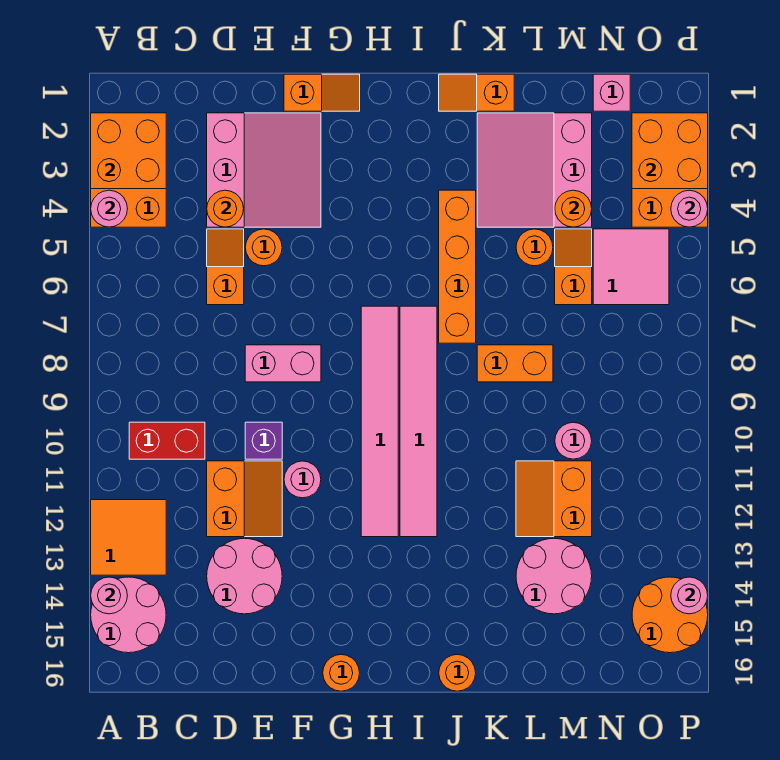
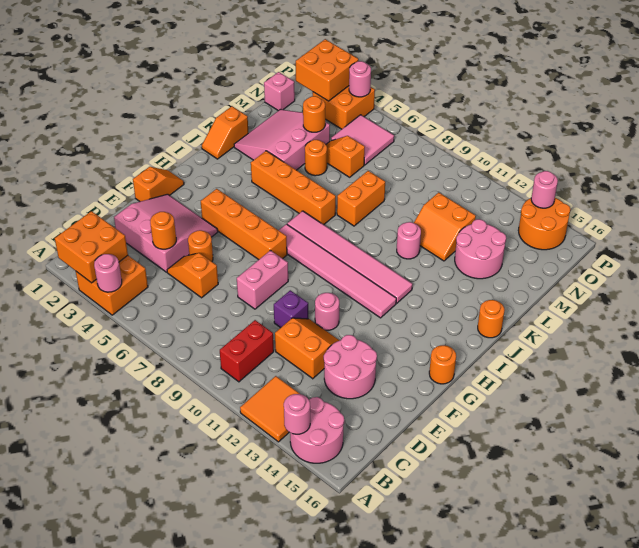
none -> orange 1x4 brick [201,189,287,260]
pink 3x3 slope [477,113,592,227] -> pink 3x3 slope turned to [234,109,330,170]
pink 1x1 round brick [555,422,592,459] -> pink 1x1 round brick moved to [397,222,421,259]

